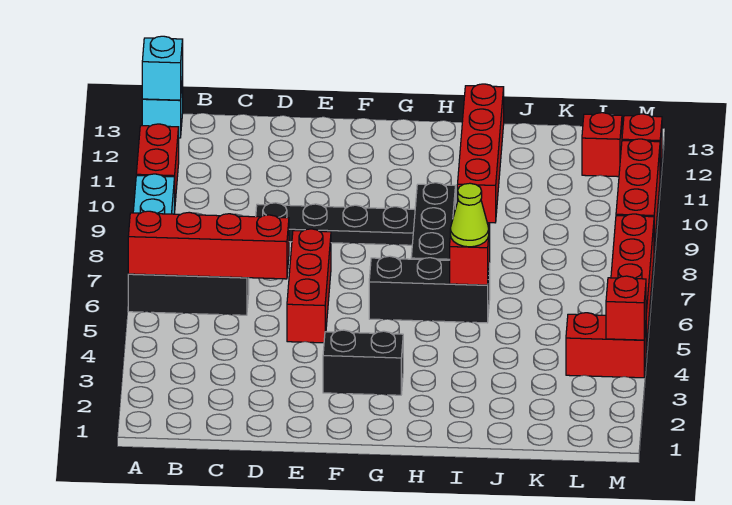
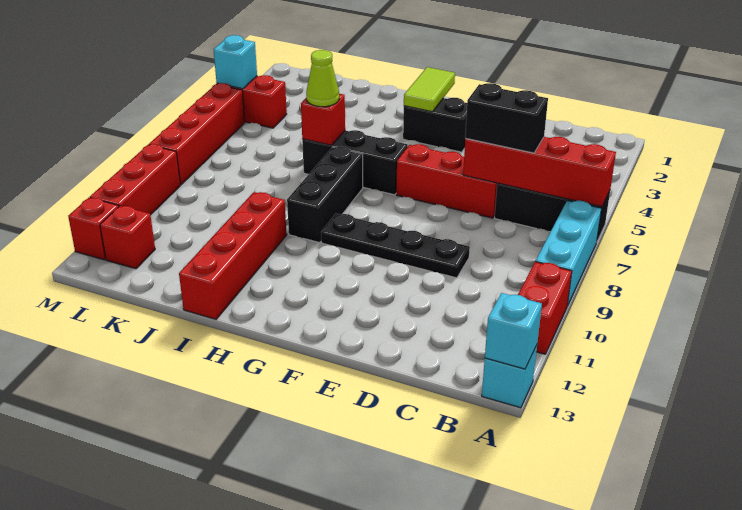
none -> black 1x2 brick [465,83,548,153]
red 1x3 brick [287,229,331,343] -> red 1x3 brick turned to [396,144,497,218]
none -> lime 1x2 tile [404,67,455,112]
red 1x1 brick [606,276,646,340] -> cyan 1x1 brick [213,35,257,89]

